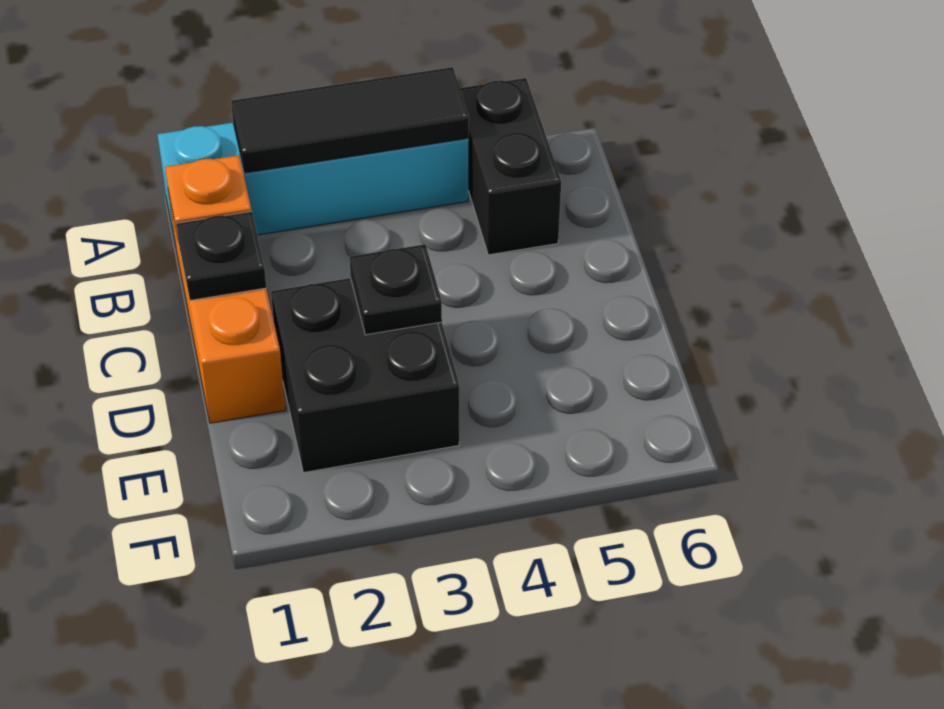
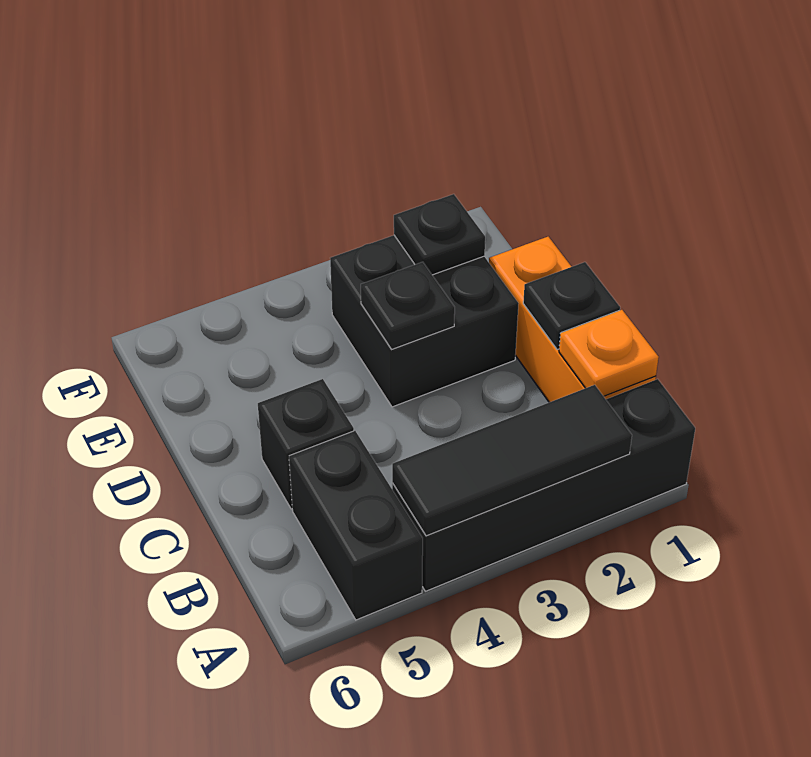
cyan 1x4 brick [157,123,469,246] -> black 1x4 brick [392,379,695,591]
none -> black 1x1 brick [258,379,354,509]
none -> black 1x1 plate [394,194,485,275]

